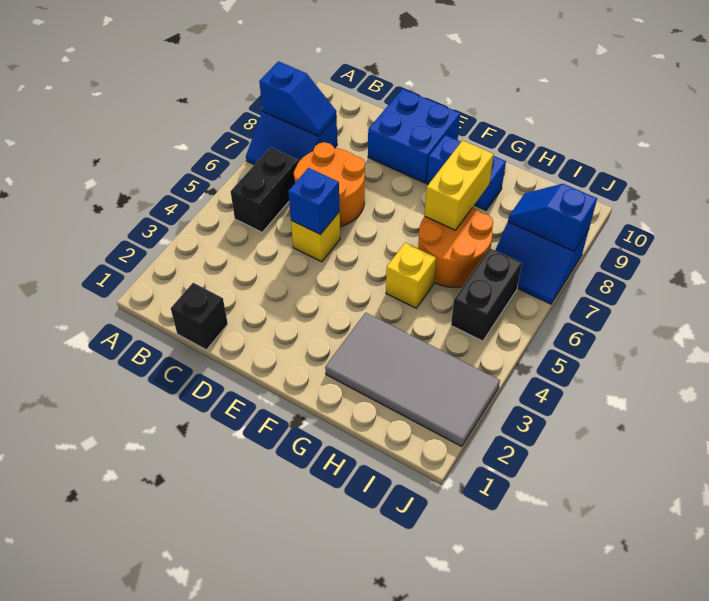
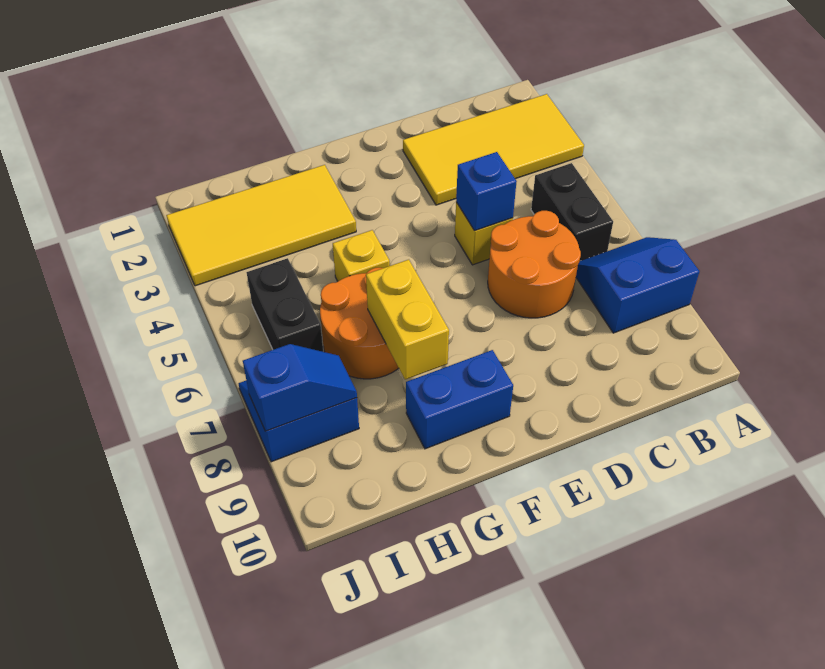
none -> yellow 2x4 tile [403,94,584,205]
blue 1x2 slope [259,61,337,136] -> none
black 1x1 brick [171,283,228,350] -> none
blue 2x2 brick [368,89,460,183] -> none
grey 2x4 tile [325,313,500,447] -> yellow 2x4 tile [166,165,356,286]

